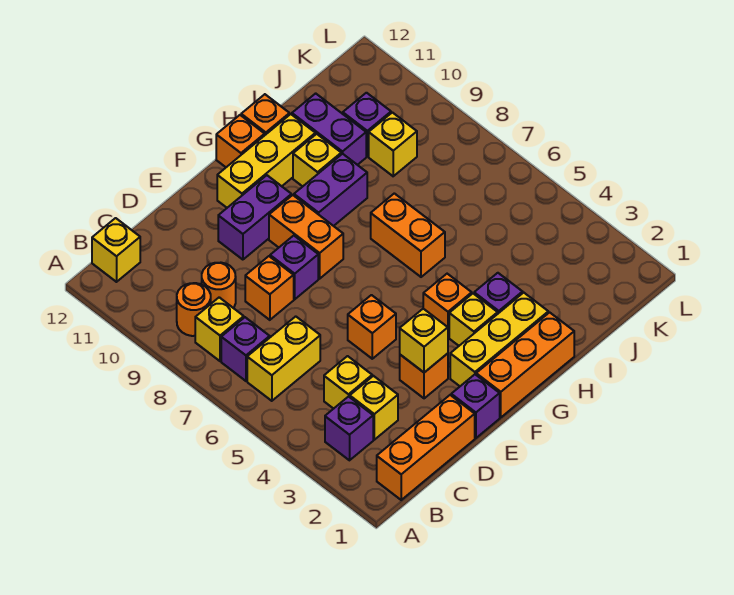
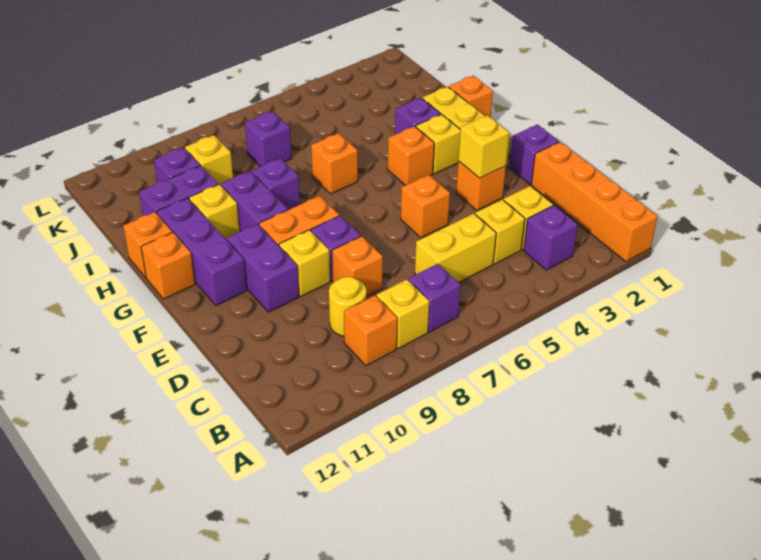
orange 1x3 brick [377,395,475,500] -> orange 1x4 brick [531,142,658,262]
yellow 1x2 brick [247,316,320,401] -> yellow 1x2 brick turned to [415,213,496,283]
orange 1x1 round brick [177,283,211,336] -> orange 1x1 brick [344,295,397,366]
yellow 1x1 brick [92,218,140,282] -> yellow 1x1 brick moved to [279,230,330,297]
orange 1x1 round brick [202,263,236,308] -> yellow 1x1 round brick [329,277,366,336]
orange 1x3 brick [476,312,574,417] -> orange 1x1 brick [449,76,493,117]
yellow 1x3 brick [217,114,315,208] -> purple 1x3 brick [157,198,247,306]
orange 1x2 brick [371,193,445,277] -> orange 1x1 brick [311,133,358,194]
none -> purple 1x1 brick [252,158,300,210]
none -> purple 1x1 brick [245,111,292,167]

